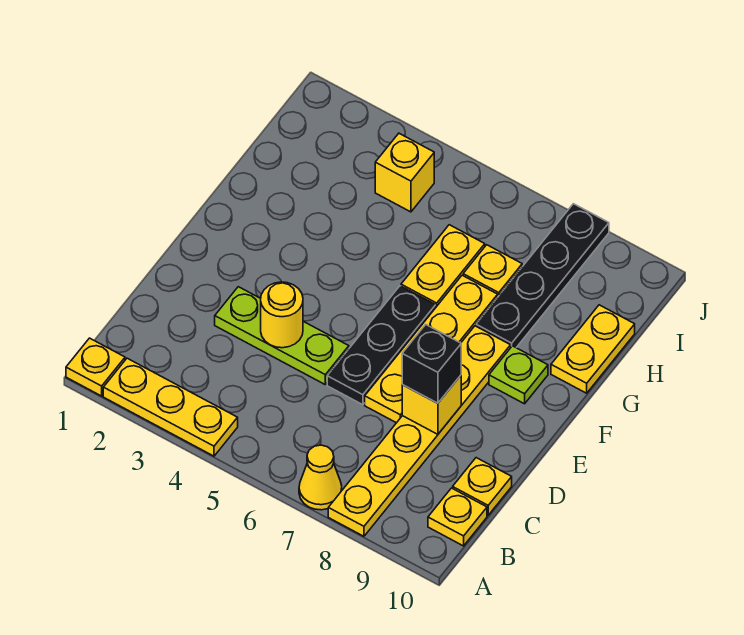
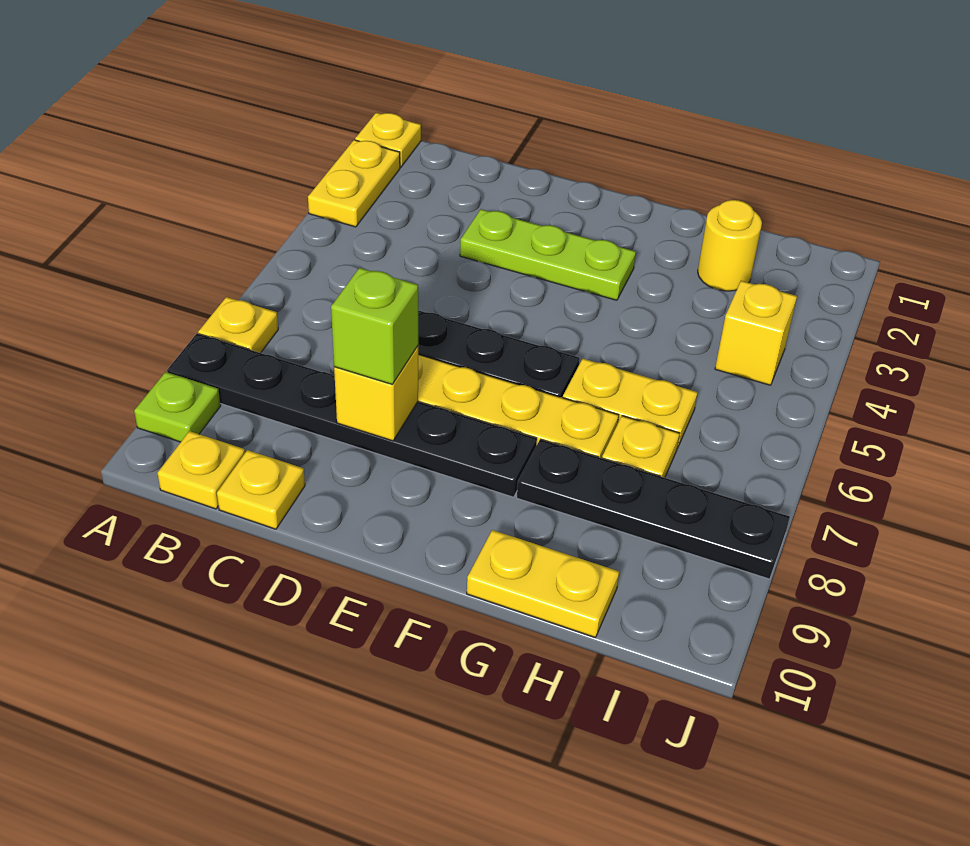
yellow 1x3 plate [103,358,238,456] -> yellow 1x2 plate [308,140,400,227]
yellow 1x1 cone [299,445,342,510] -> yellow 1x1 plate [198,297,278,353]
yellow 1x6 plate [328,326,511,536] -> black 1x6 plate [167,334,537,497]
lime 1x3 plate [215,287,349,384] -> lime 1x3 plate turned to [460,209,636,300]
yellow 1x1 round brick [261,282,303,348] -> yellow 1x1 round brick moved to [698,200,762,291]
black 1x1 brick [402,325,461,403] -> lime 1x1 brick [331,268,418,384]
lime 1x1 plate [489,346,548,404] -> lime 1x1 plate moved to [134,372,221,442]

